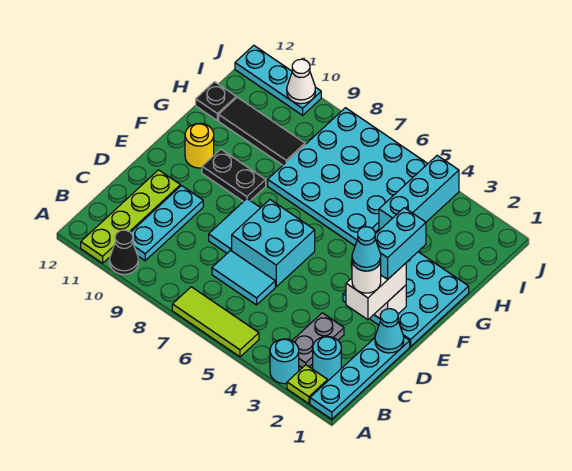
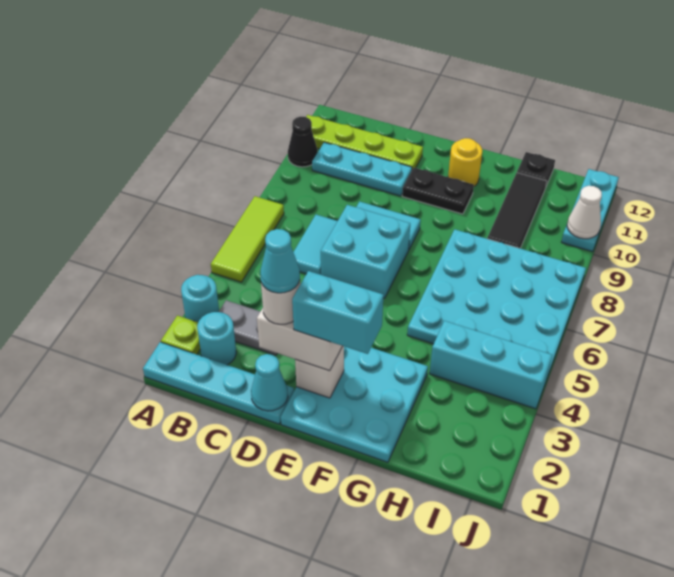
black 1x2 plate [202,149,266,202] -> black 1x2 plate turned to [402,168,474,214]

